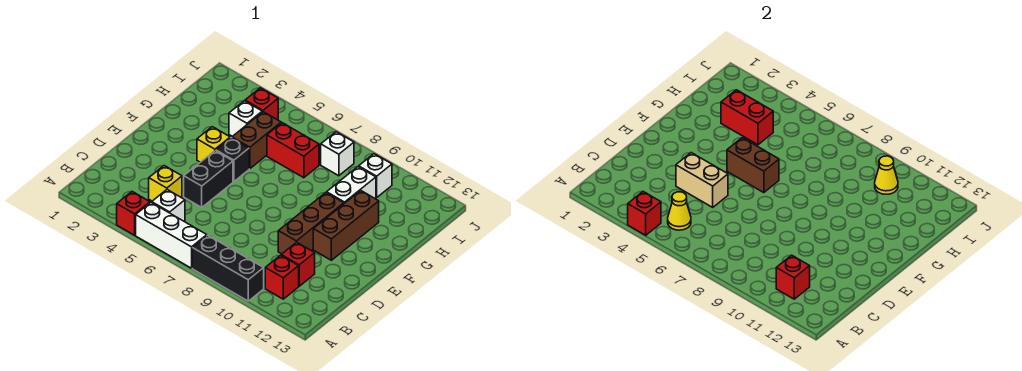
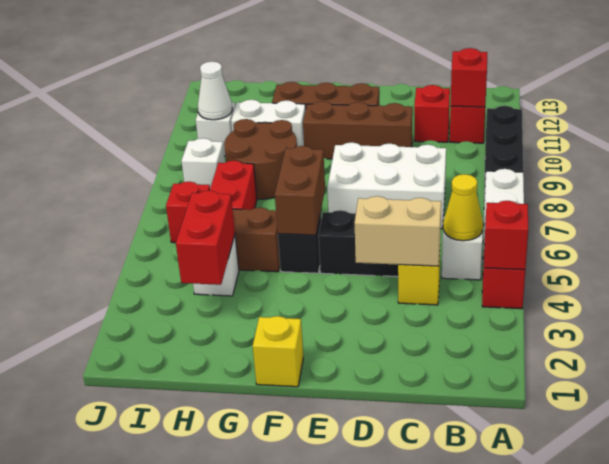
none -> white 2x3 brick [327,142,446,229]
tan 1x2 brick [676,153,728,207] -> tan 1x2 brick turned to [355,196,441,266]
yellow 1x1 brick [197,127,230,162] -> yellow 1x1 brick moved to [253,316,303,387]
none -> brown 2x2 round brick [224,119,297,199]
red 1x1 brick [245,88,278,120] -> red 1x1 brick moved to [166,182,210,243]
yellow 1x1 cone [875,156,898,194] -> white 1x1 cone [198,61,232,120]

